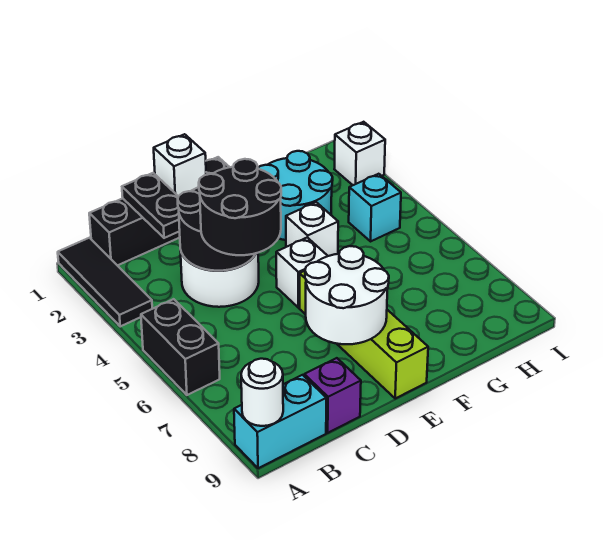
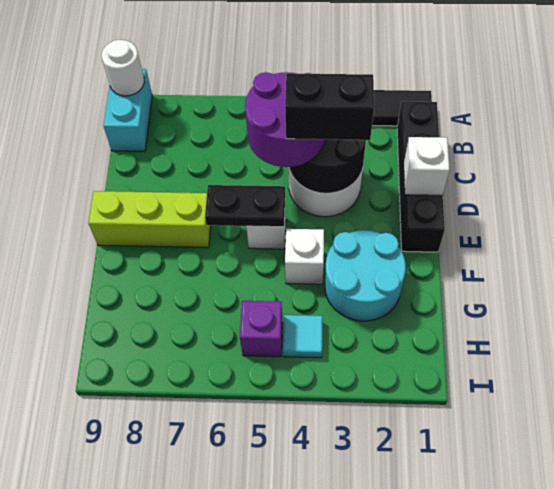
black 1x2 brick [141,299,220,395] -> black 1x2 brick moved to [285,73,374,140]
black 1x2 plate [122,173,180,238] -> black 1x2 plate moved to [205,185,285,227]
black 2x2 round brick [199,159,281,255] -> purple 2x2 round brick [245,72,326,167]
purple 1x1 brick [304,358,361,433] -> purple 1x1 brick moved to [240,301,282,357]
white 2x2 round brick [305,246,389,344] -> none
lime 1x4 brick [300,271,428,398] -> lime 1x3 brick [88,191,211,248]
cyan 1x1 brick [349,174,401,241] -> cyan 1x1 tile [283,315,323,358]
white 1x1 brick [335,122,385,185] -> none

